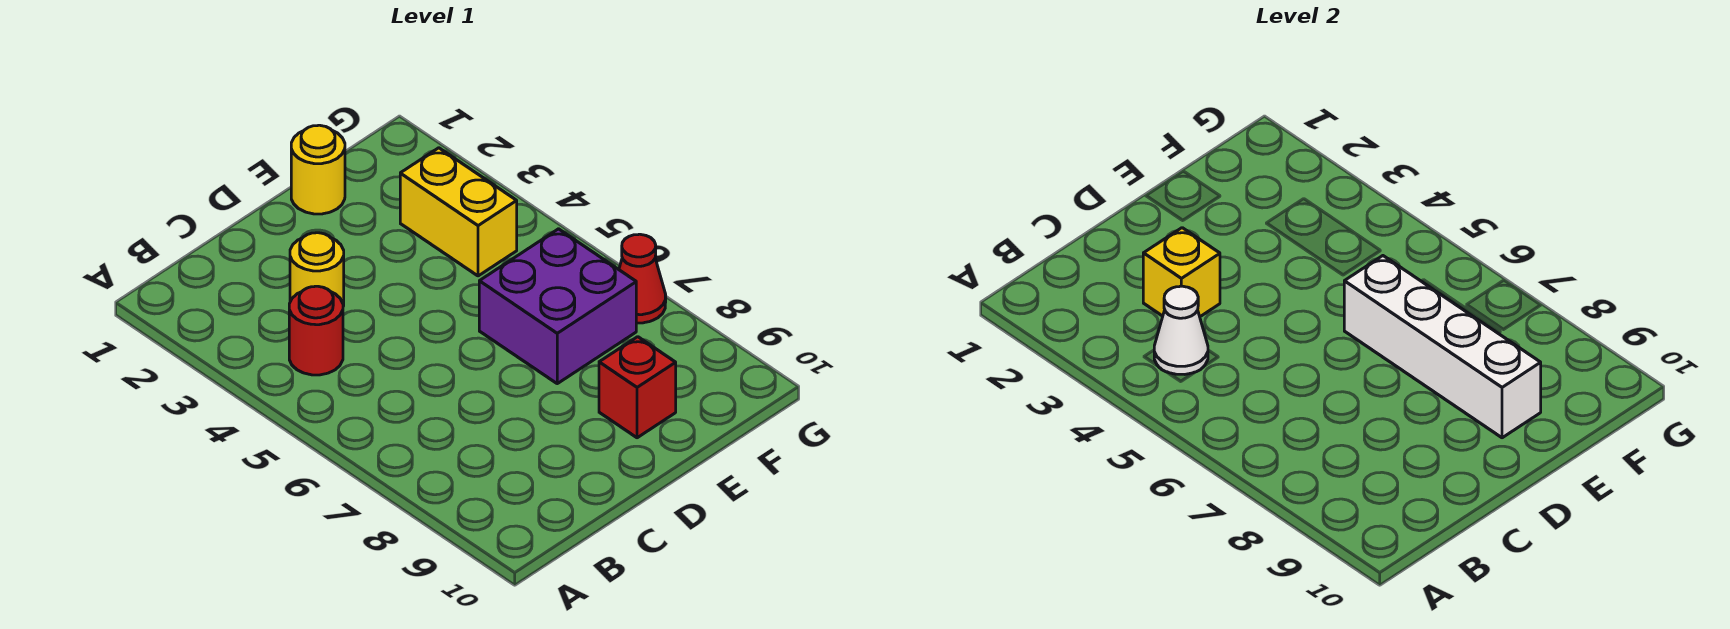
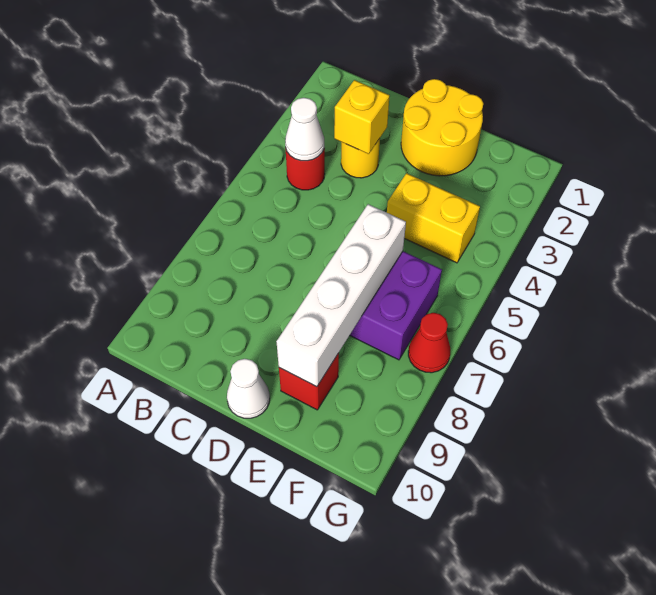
none -> white 1x1 cone [227,359,270,418]
yellow 1x1 round brick [291,125,345,214] -> yellow 2x2 round brick [401,79,483,176]
yellow 1x2 brick [400,148,517,276] -> yellow 1x2 brick turned to [387,173,480,263]

